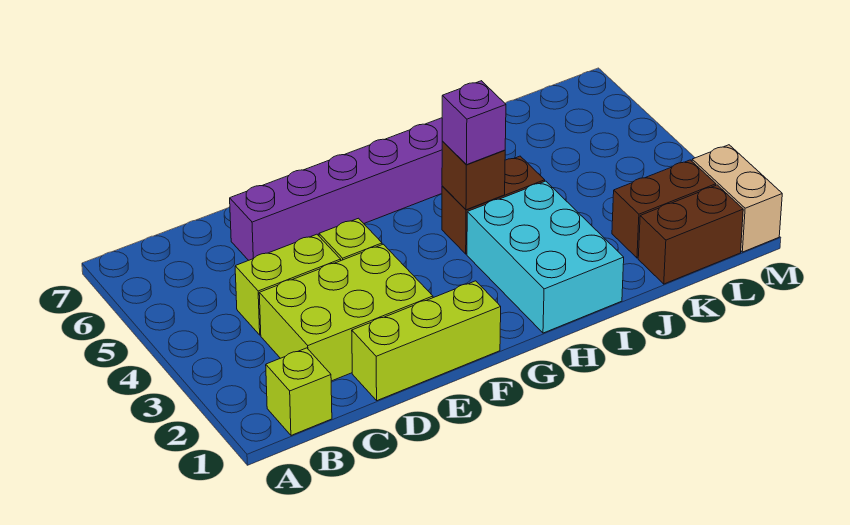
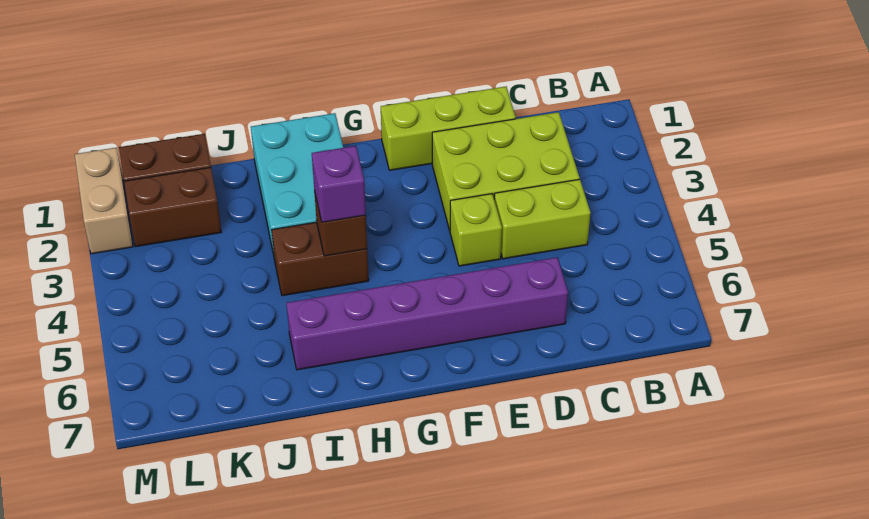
lime 1x1 brick [266,348,332,435] -> none

